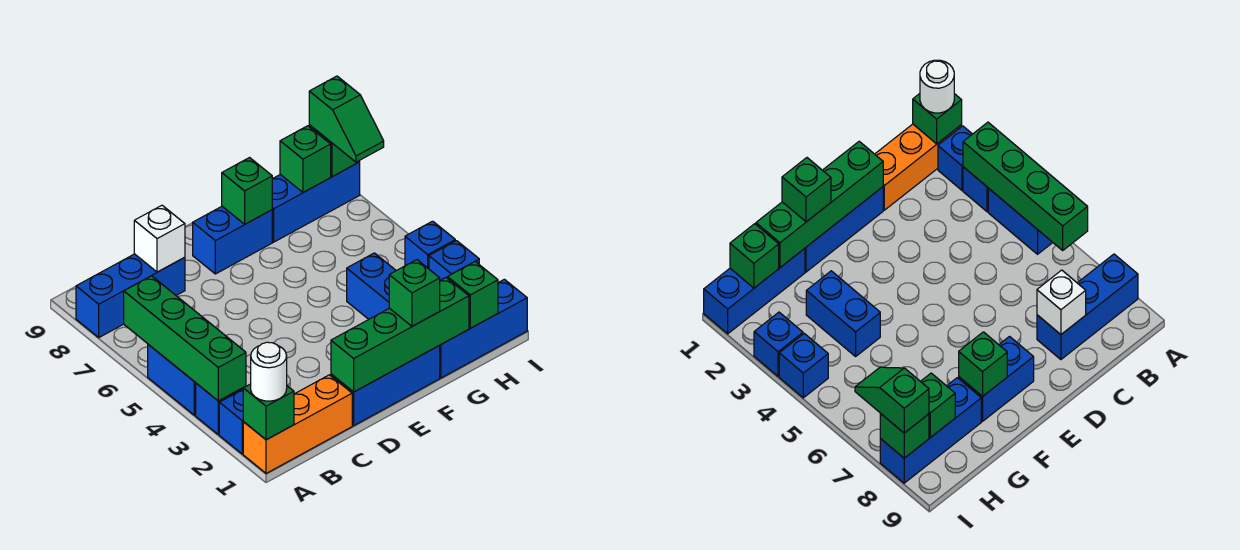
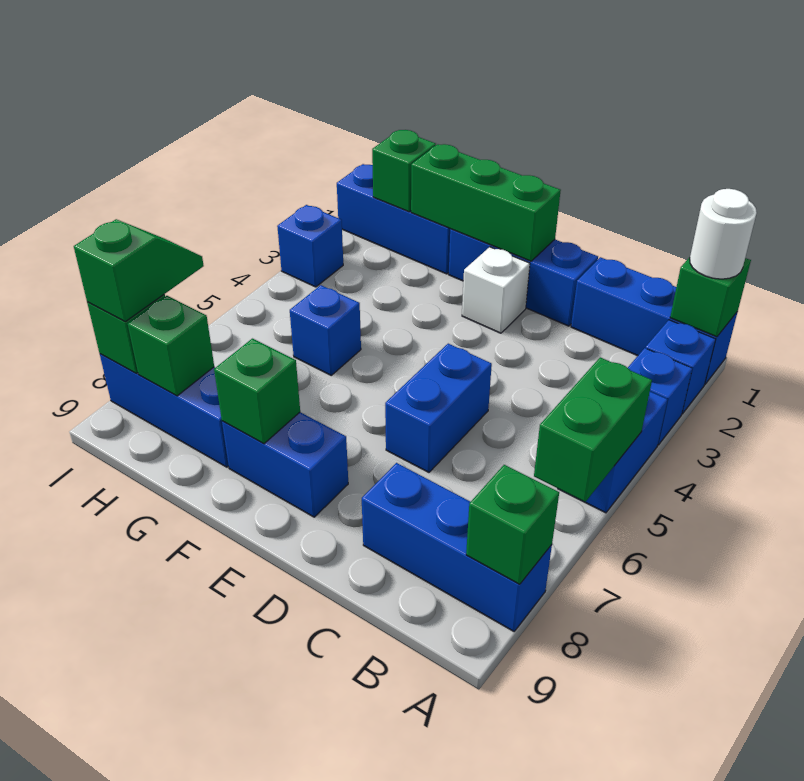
orange 1x3 brick [243,375,352,473] -> blue 1x3 brick [571,257,737,384]
green 1x4 brick [124,276,246,401] -> green 1x2 brick [534,357,652,502]
white 1x1 brick [134,205,185,272] -> white 1x1 brick moved to [462,247,530,333]
green 1x4 brick [331,278,469,392] -> green 1x3 brick [411,144,561,261]
green 1x1 brick [389,260,440,326] -> green 1x1 brick moved to [466,465,559,584]
blue 1x2 brick [347,253,396,319] -> blue 1x2 brick moved to [385,344,492,472]
blue 1x1 brick [405,221,455,269] -> blue 1x1 brick moved to [290,285,361,375]

